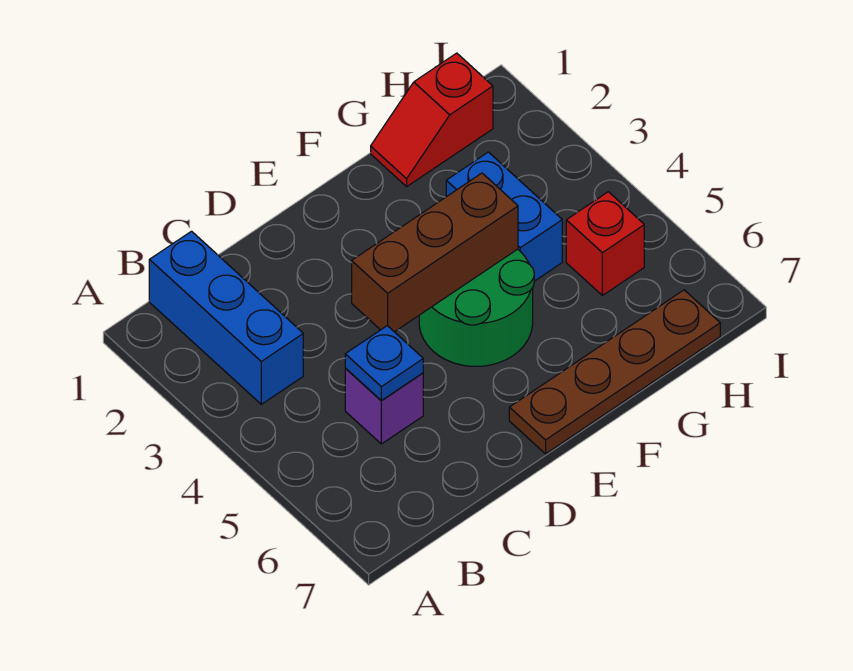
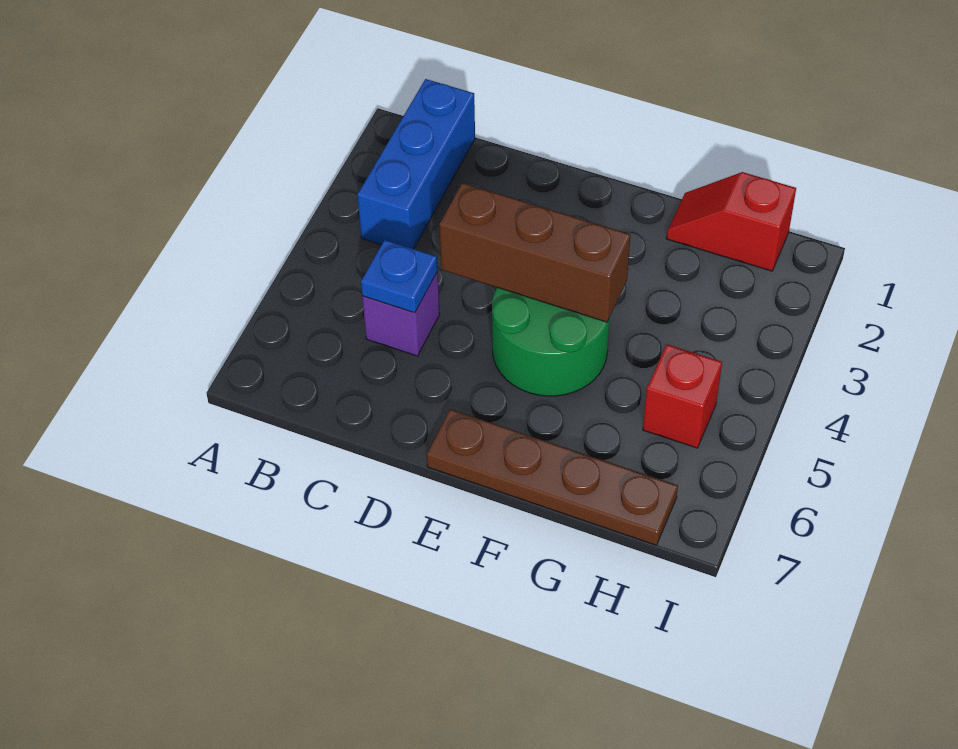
blue 1x2 brick [446,152,562,281] -> none

